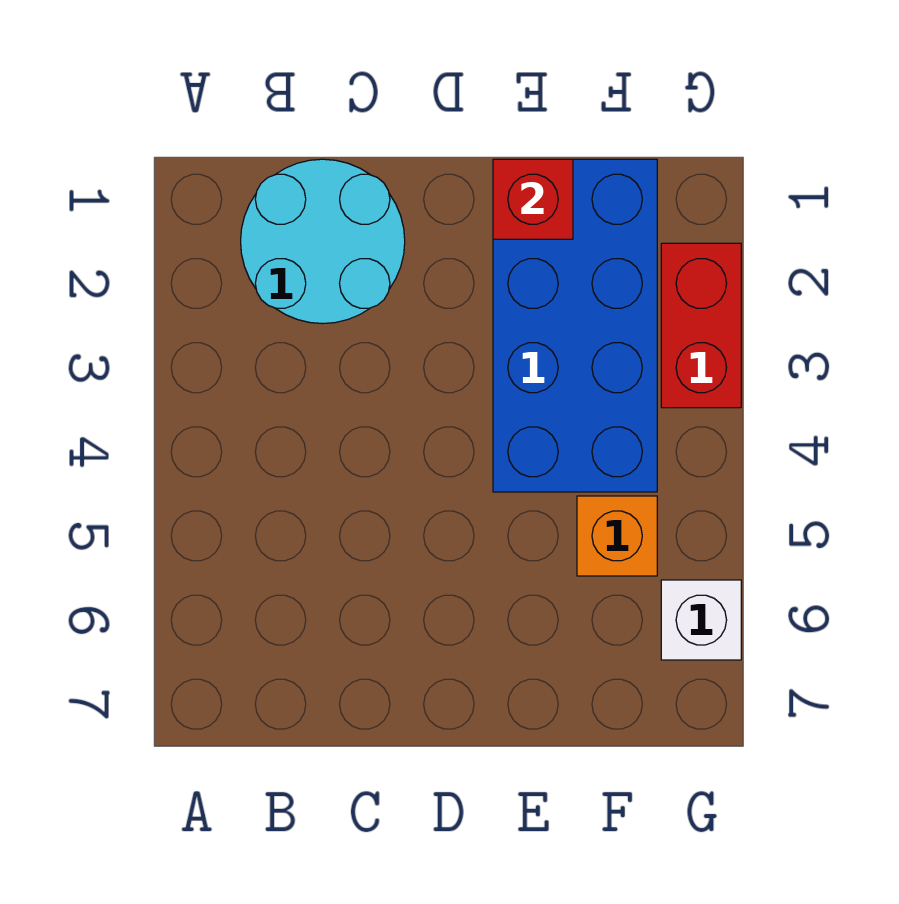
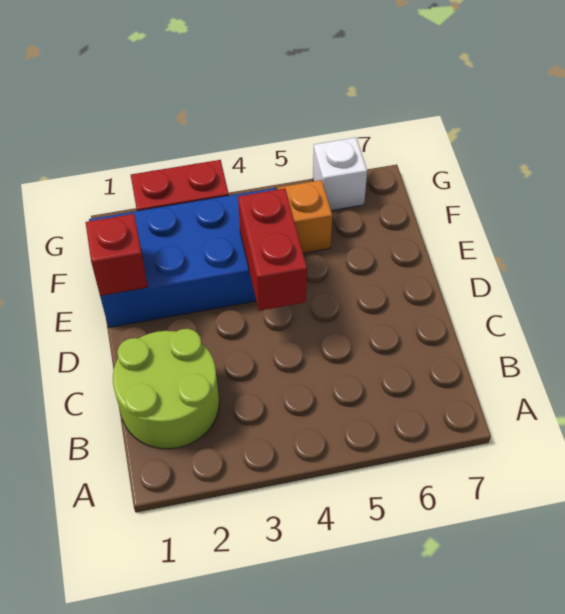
cyan 2x2 round brick [241,159,405,324] -> lime 2x2 round brick [113,329,219,449]
none -> red 1x2 brick [238,188,307,311]

